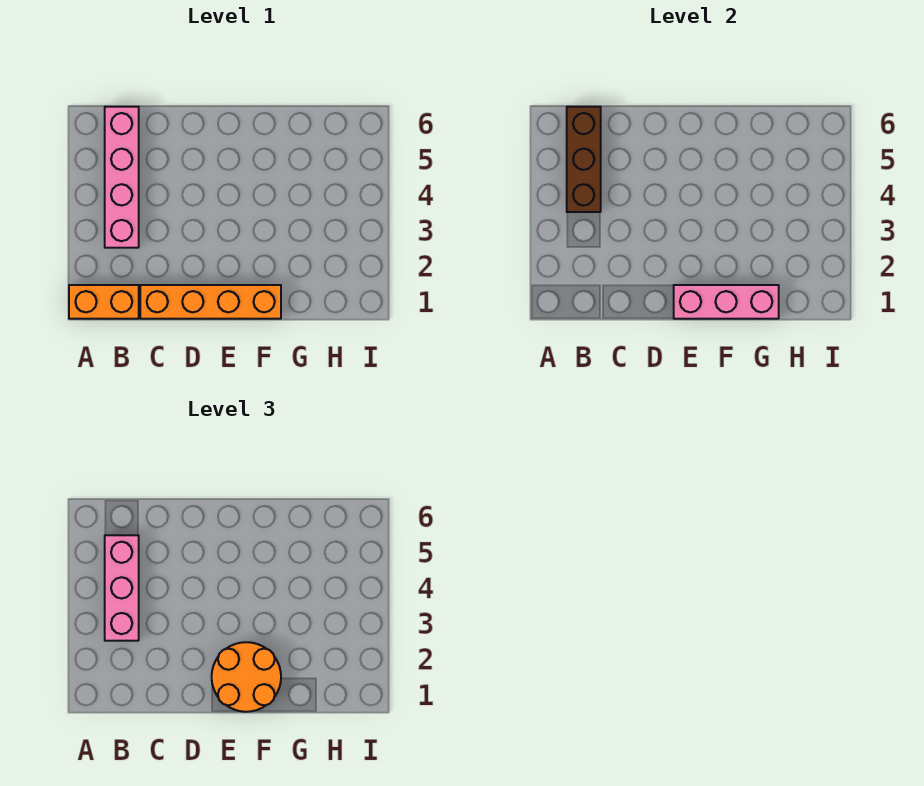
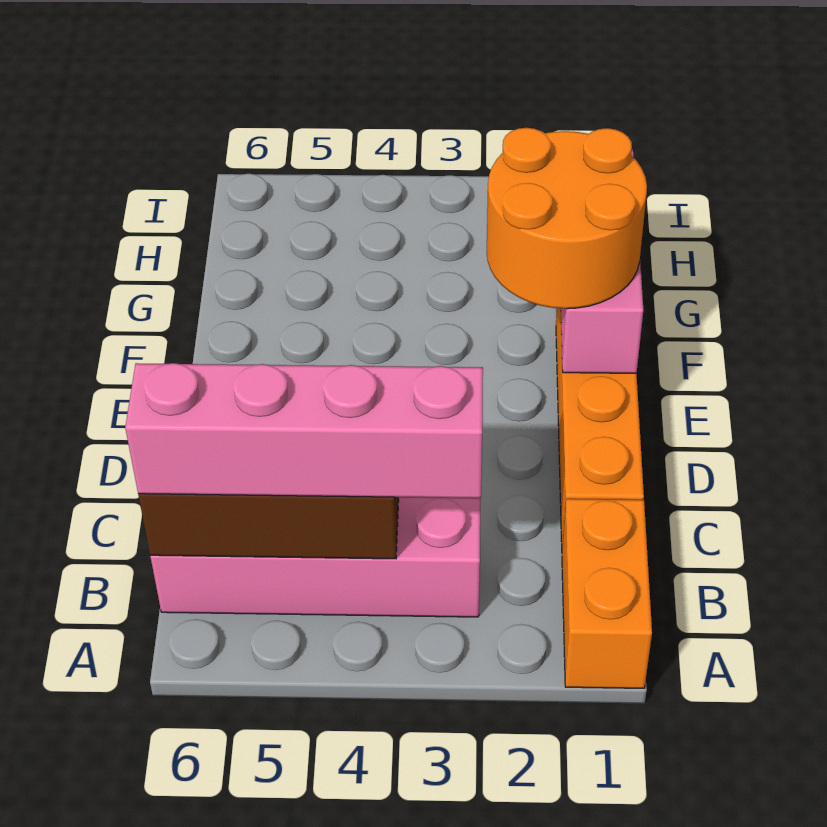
pink 1x3 brick [105,535,139,641] -> pink 1x4 brick [125,363,483,498]

